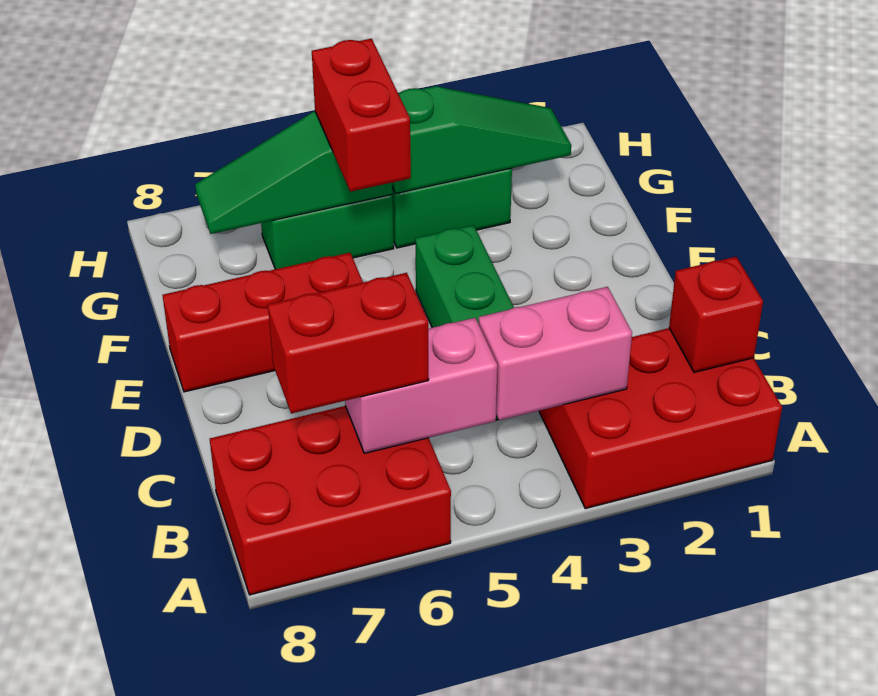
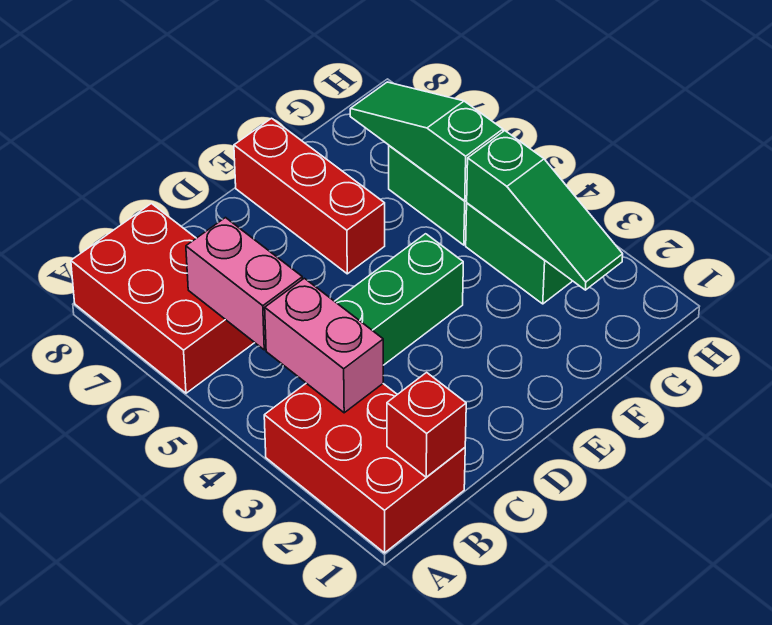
red 1x2 brick [268,273,429,414] -> none
red 1x2 brick [312,39,411,192] -> none

